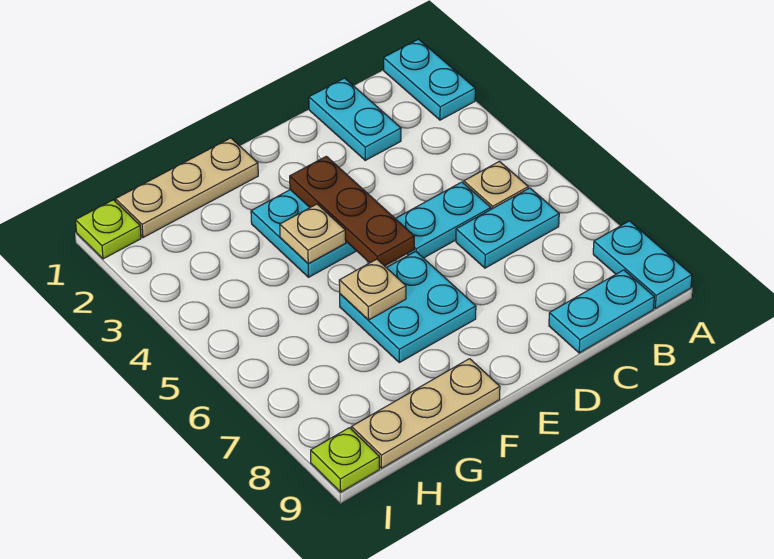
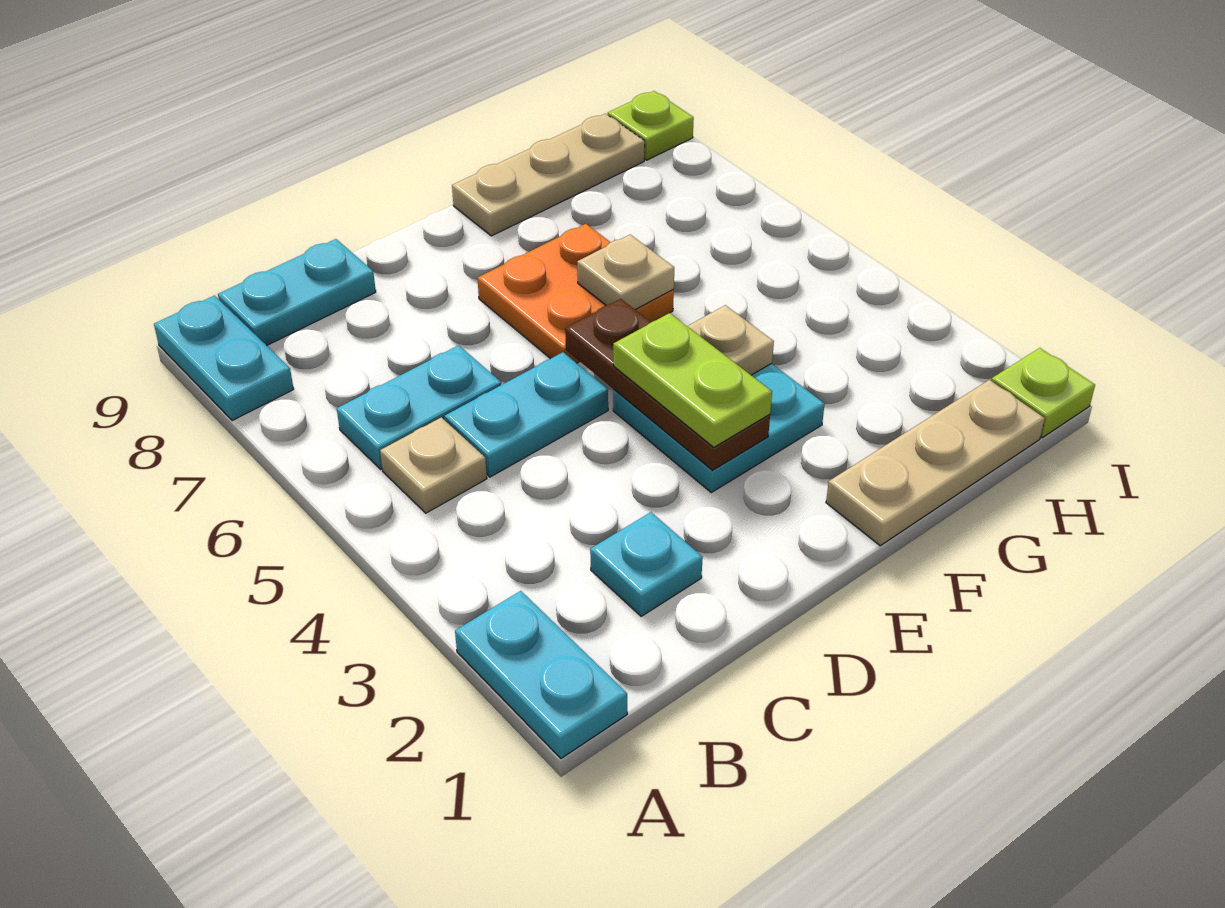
cyan 1x2 plate [309,78,401,160] -> cyan 1x1 plate [590,512,703,616]
none -> lime 1x2 plate [613,313,772,447]
cyan 2x2 plate [340,251,476,362] -> orange 2x2 plate [477,224,674,363]

